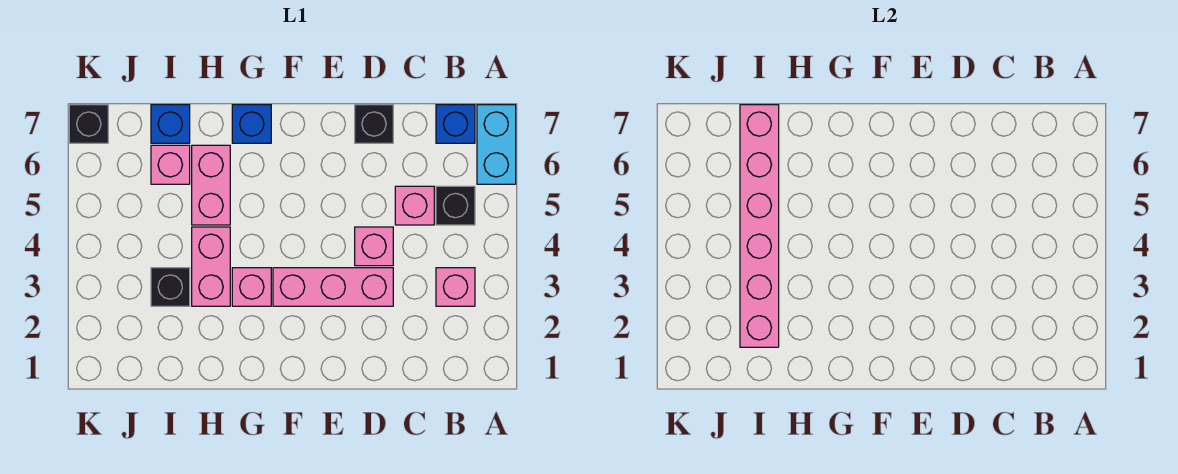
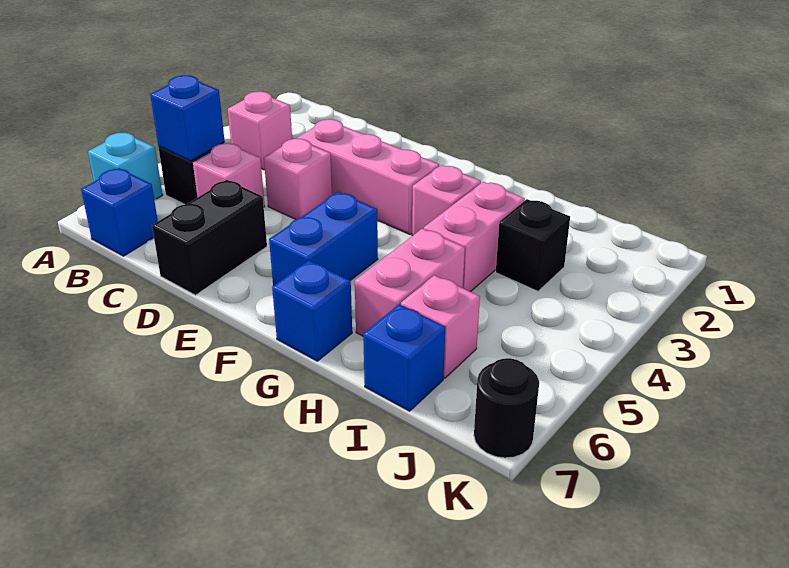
cyan 1x2 brick [477,105,516,184] -> cyan 1x1 brick [88,133,163,200]
none -> blue 1x1 brick [150,75,225,161]
black 1x1 brick [355,105,393,143] -> black 1x2 brick [152,180,267,295]
none -> blue 1x2 brick [269,192,378,286]
pink 1x6 brick [740,105,779,347] -> none
black 1x1 brick [69,105,108,143] -> black 1x1 round brick [474,358,539,458]

